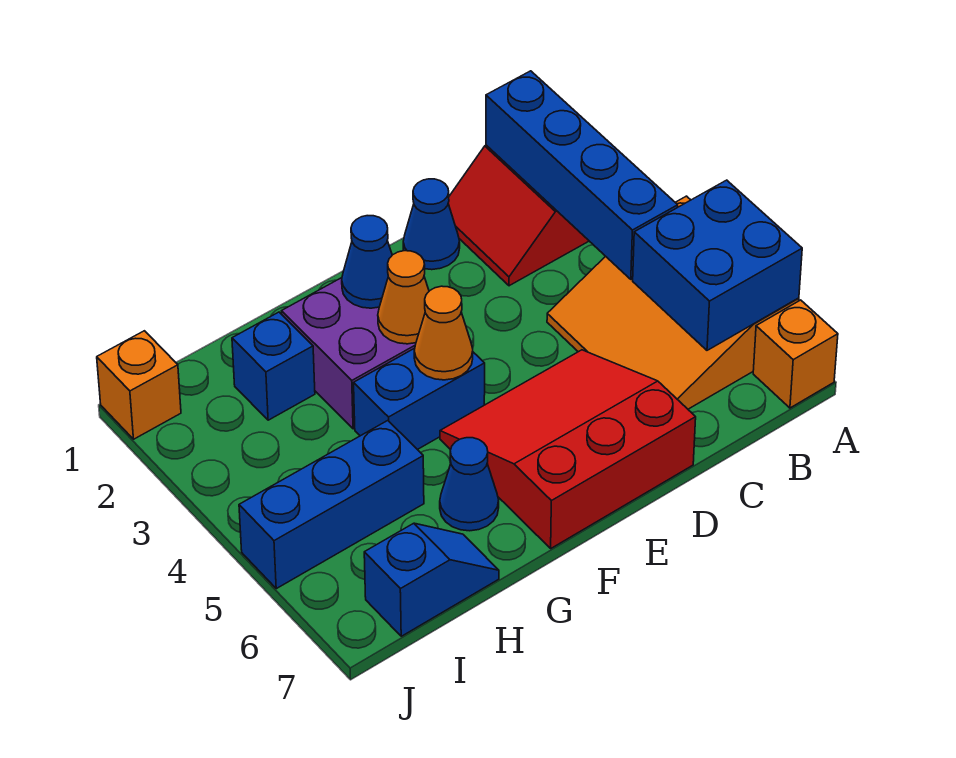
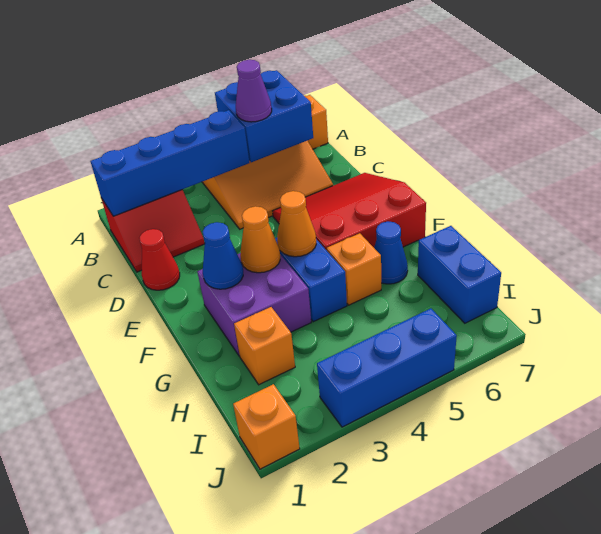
none -> purple 1x1 cone [236,60,272,122]
blue 1x1 cone [403,179,460,270] -> red 1x1 cone [139,229,180,290]
red 3x3 slope [440,350,696,548] -> red 3x3 slope turned to [273,173,426,250]
none -> orange 1x1 brick [327,233,381,305]
blue 1x1 brick [232,312,315,420] -> orange 1x1 brick [234,307,295,385]
blue 1x3 brick [239,421,424,589] -> blue 1x3 brick turned to [317,308,457,427]
blue 1x2 slope [364,523,499,636] -> blue 1x2 brick [418,226,501,323]

